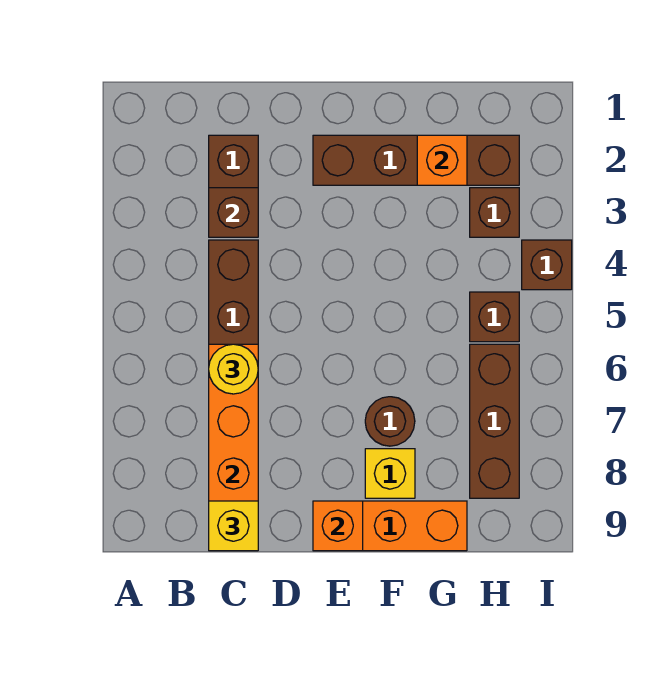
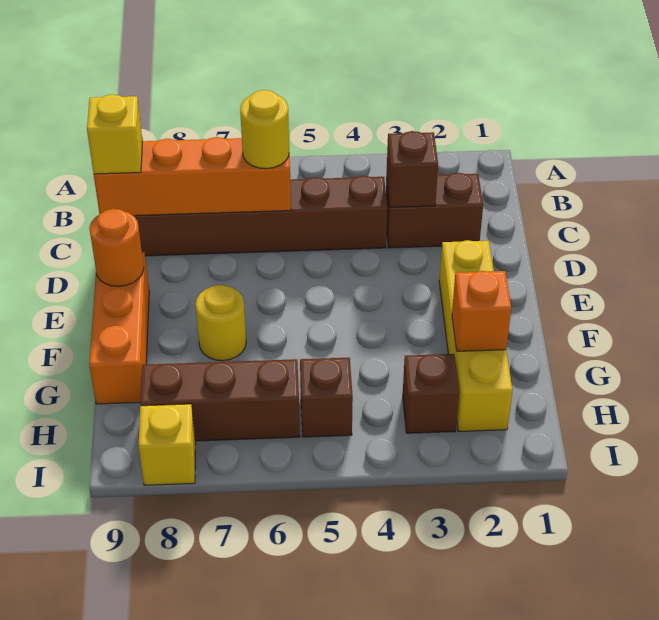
brown 1x4 brick [313,135,519,185] -> yellow 1x4 brick [439,240,513,431]
orange 1x1 brick [313,501,363,551] -> orange 1x1 round brick [90,209,144,287]
brown 1x1 round brick [365,397,415,446] -> yellow 1x1 round brick [196,285,246,361]
yellow 1x1 brick [365,449,415,498] -> yellow 1x1 brick moved to [139,404,196,485]
brown 1x1 brick [522,240,572,290] -> none

